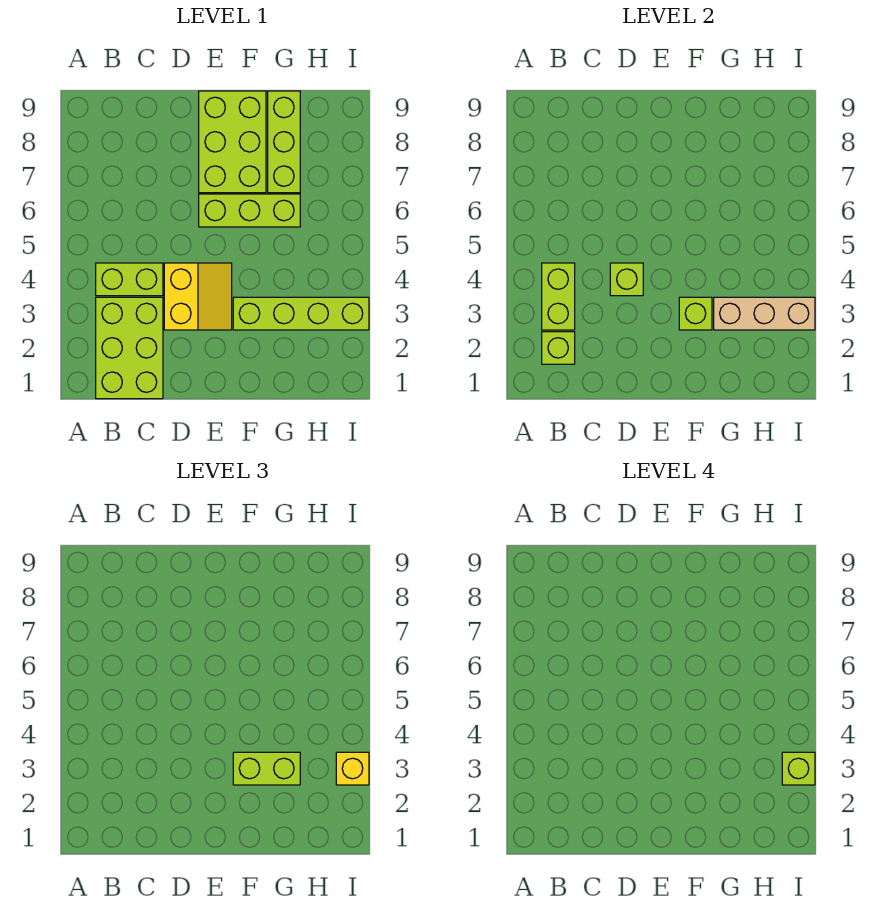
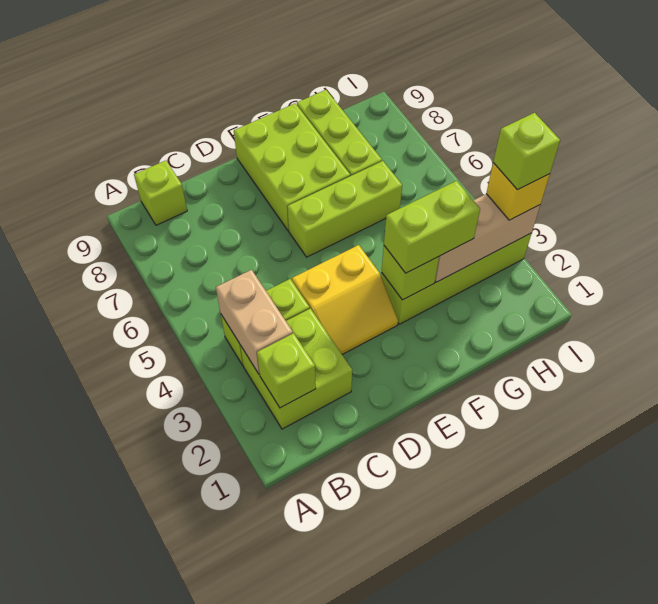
lime 2x3 brick [96,297,163,399] -> lime 2x2 brick [240,309,352,429]
lime 1x2 brick [542,263,575,330] -> tan 1x2 brick [216,270,293,374]
yellow 2x2 slope [164,263,232,330] -> yellow 2x2 slope turned to [292,245,398,354]
lime 1x1 brick [610,263,643,296] -> lime 1x1 brick moved to [134,160,187,225]

